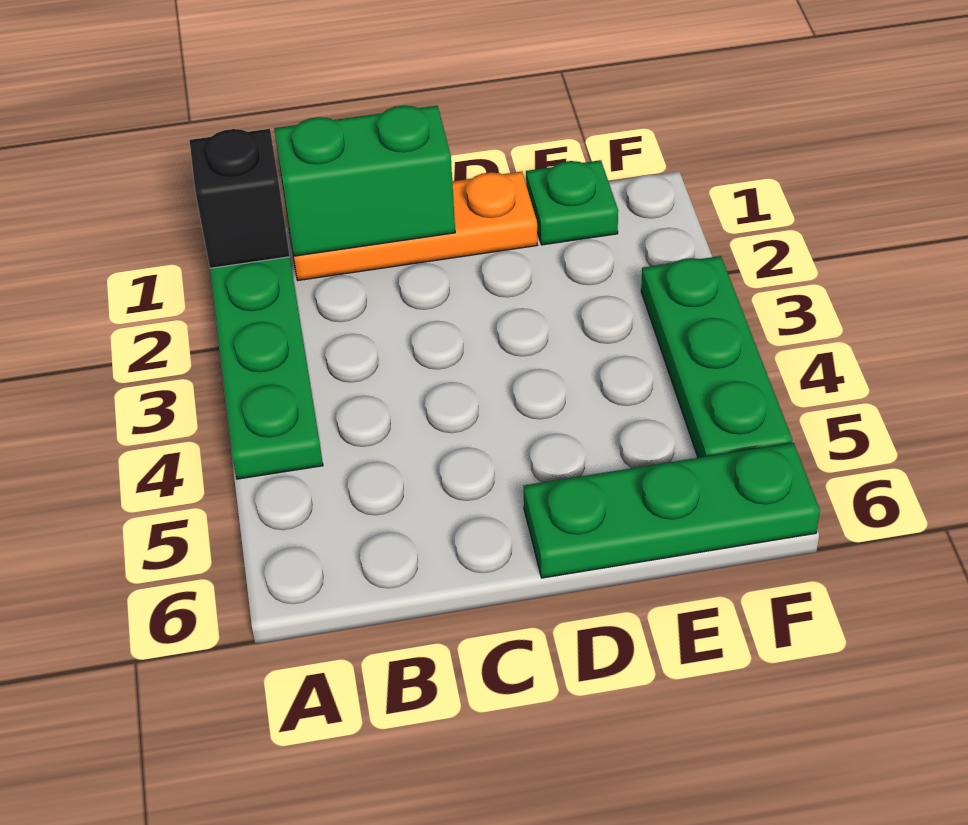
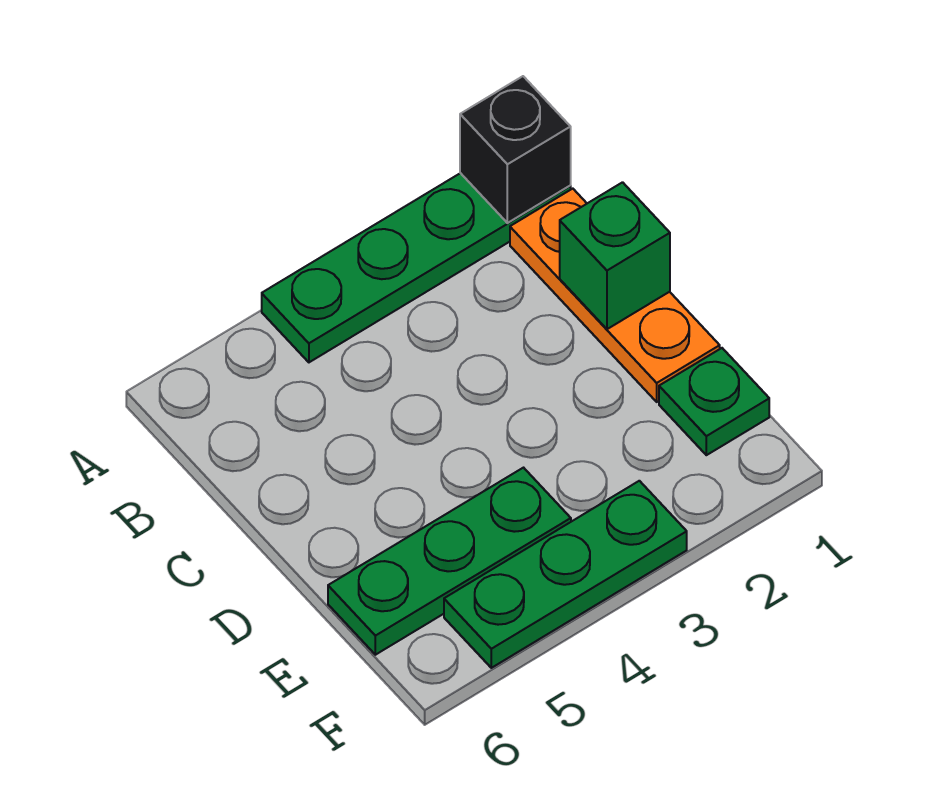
green 1x2 brick [274,106,455,256] -> green 1x1 brick [560,182,670,329]
green 1x3 plate [523,443,820,578] -> green 1x3 plate turned to [328,468,571,655]

